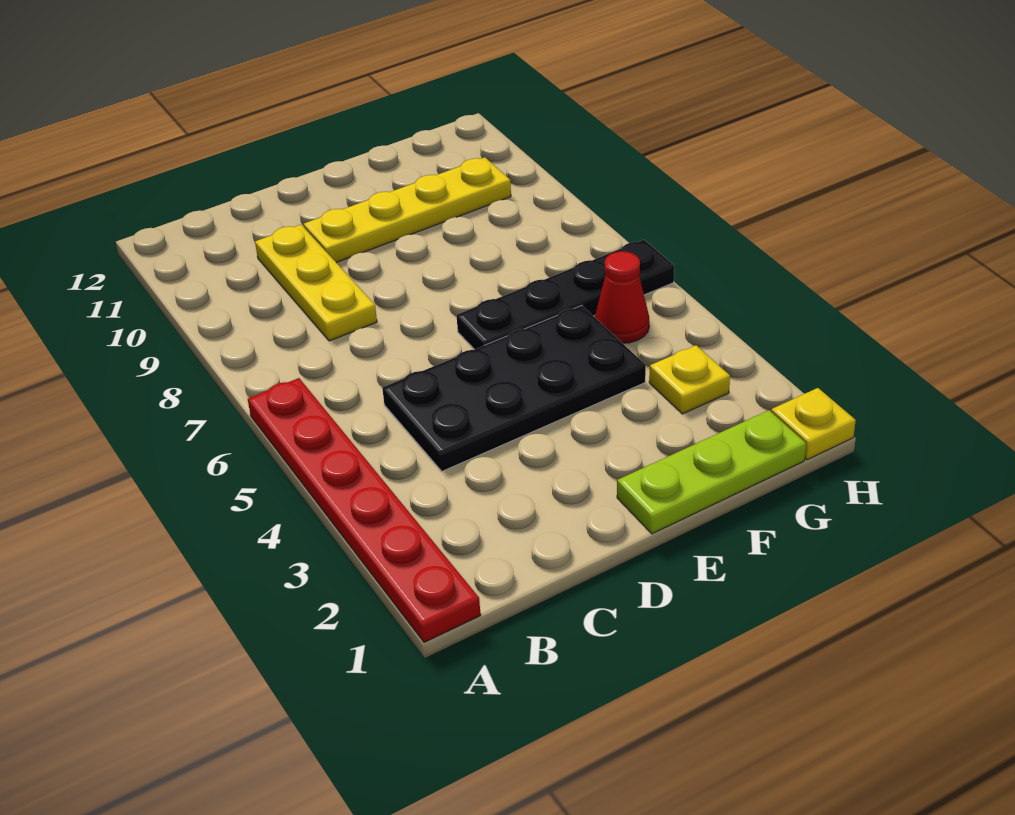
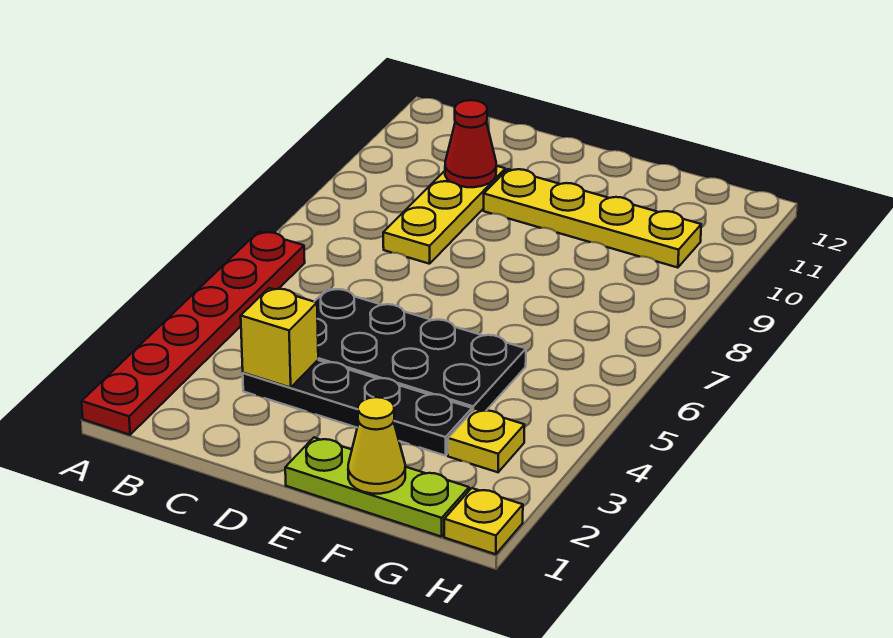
none -> yellow 1x1 brick [241,288,318,388]
black 1x4 plate [456,240,674,350] -> black 1x4 plate moved to [243,360,472,456]
none -> yellow 1x1 cone [348,397,405,494]
red 1x1 cone [595,251,649,343] -> red 1x1 cone moved to [445,100,496,187]

